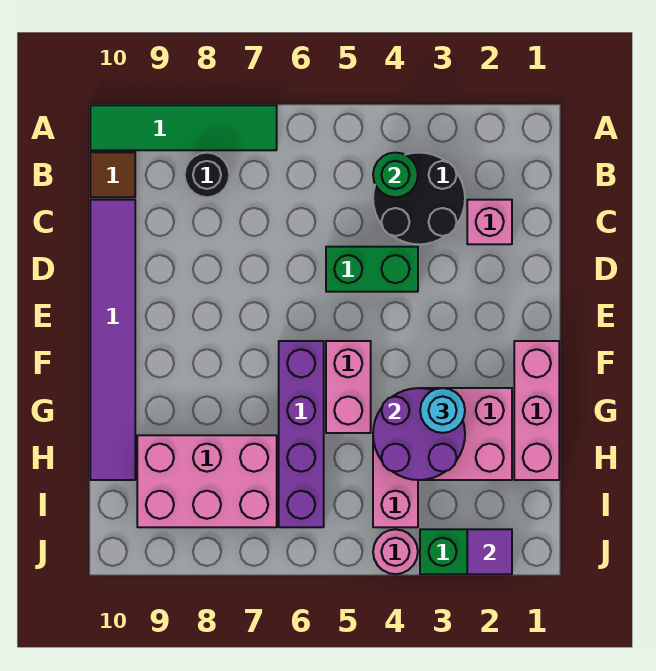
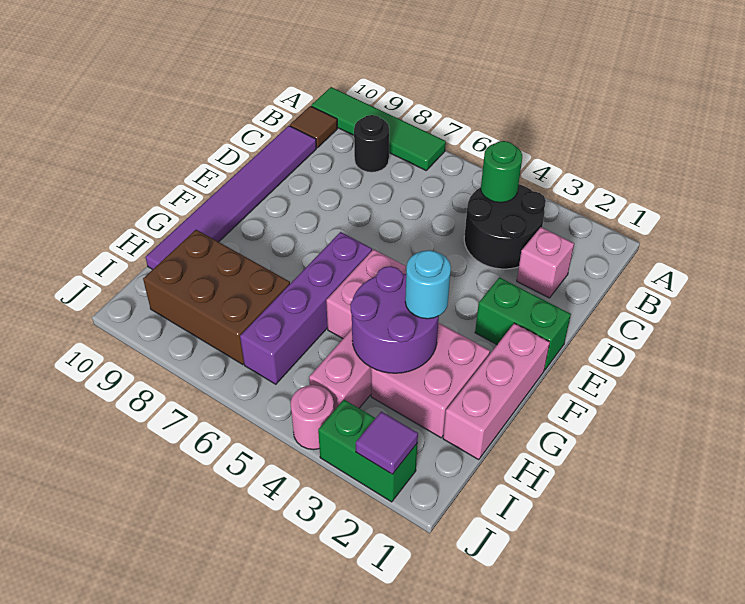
green 1x2 brick [326,247,418,292] -> green 1x2 brick moved to [475,277,571,370]
pink 2x3 brick [137,435,277,527] -> brown 2x3 brick [143,230,290,365]

